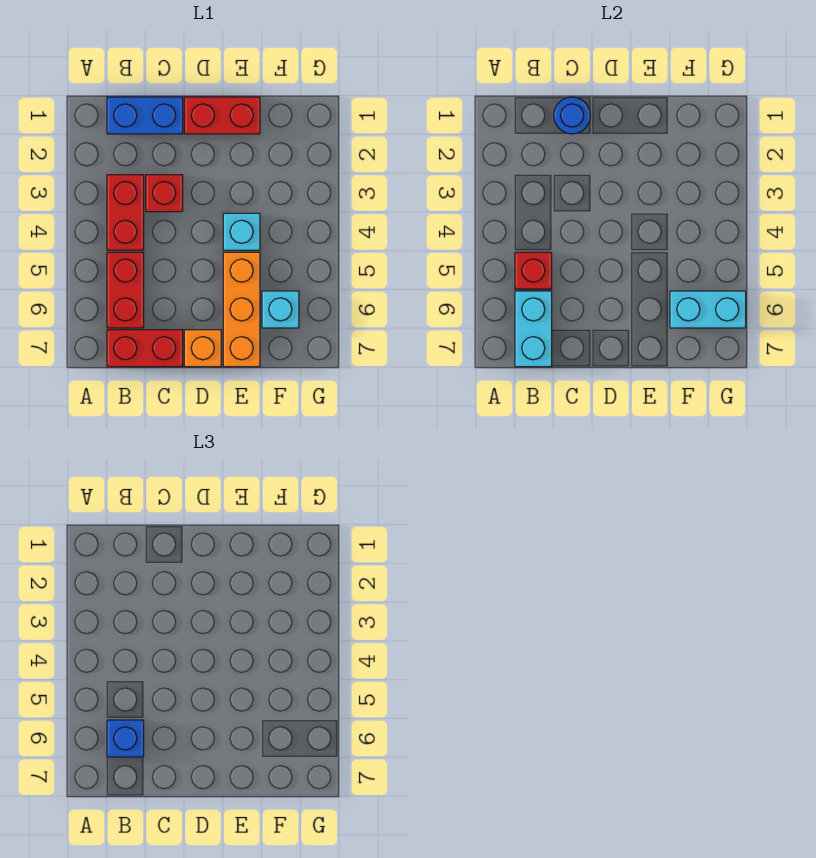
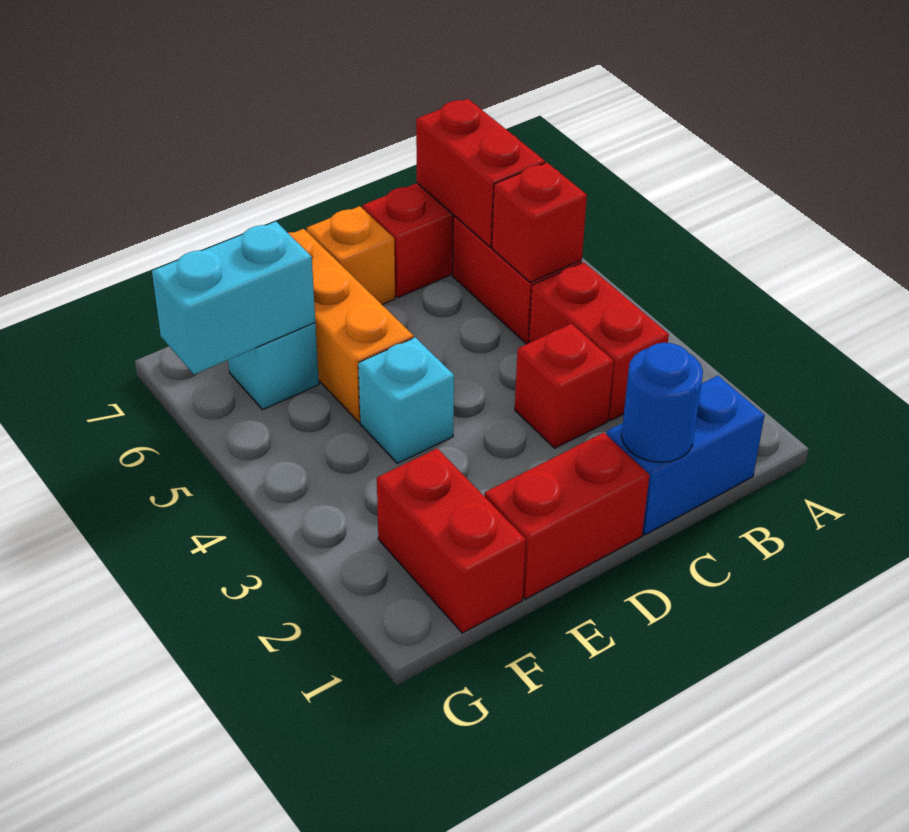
cyan 1x2 brick [515,291,552,367] -> red 1x2 brick [416,99,545,247]
blue 1x1 brick [107,720,144,757] -> none
none -> red 1x2 brick [377,448,526,633]

